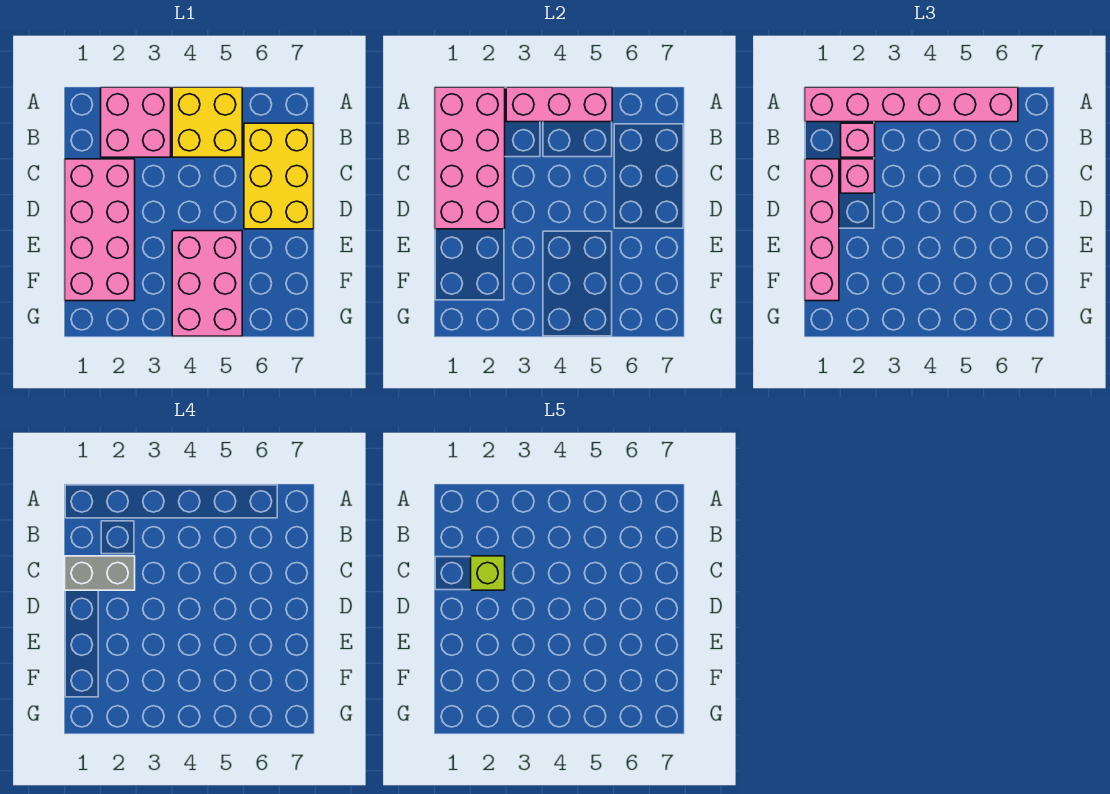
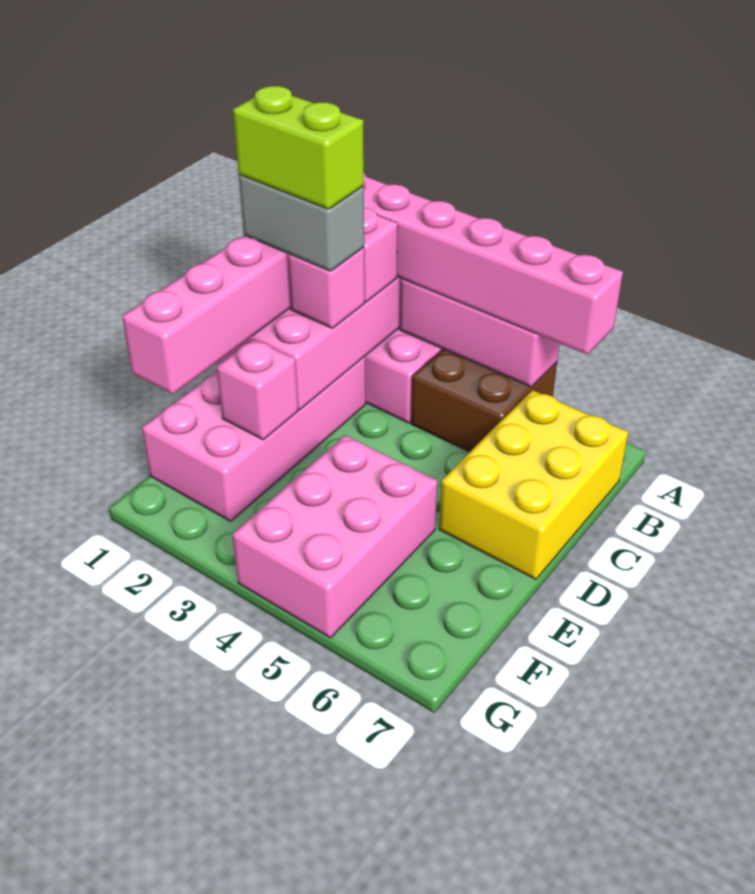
yellow 2x2 brick [172,87,242,157] -> brown 2x2 brick [411,349,557,452]
lime 1x1 brick [471,556,505,590] -> lime 1x2 brick [233,86,364,209]
none -> pink 1x1 brick [216,339,298,440]

